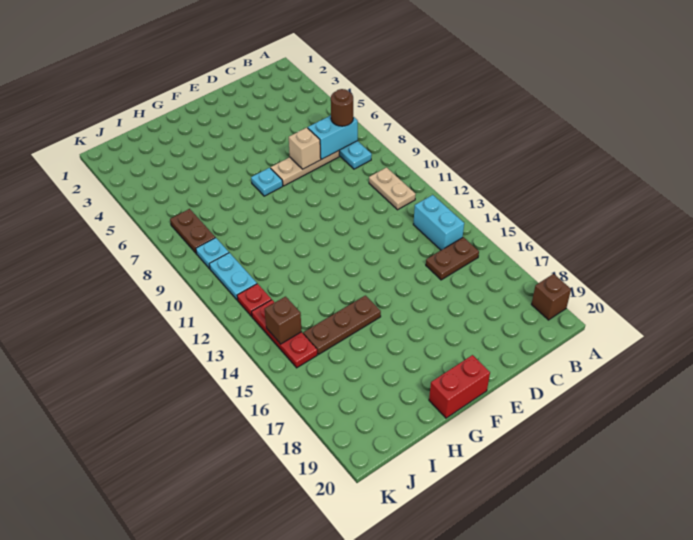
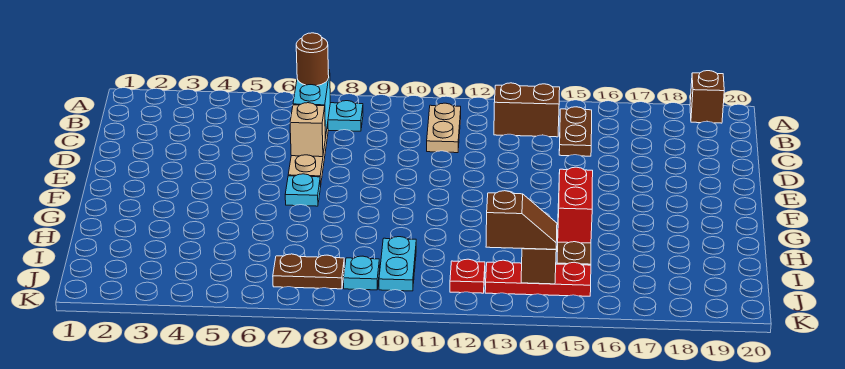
tan 1x2 plate [369,167,416,210] -> tan 1x2 plate turned to [427,103,461,153]
cyan 1x2 brick [413,195,464,250] -> brown 1x2 brick [494,83,560,137]
red 1x2 brick [429,355,490,418] -> red 1x2 brick moved to [558,167,593,243]
cyan 1x2 plate [209,253,257,300] -> cyan 1x2 plate turned to [379,237,416,291]
none -> brown 1x2 slope [486,191,557,249]

